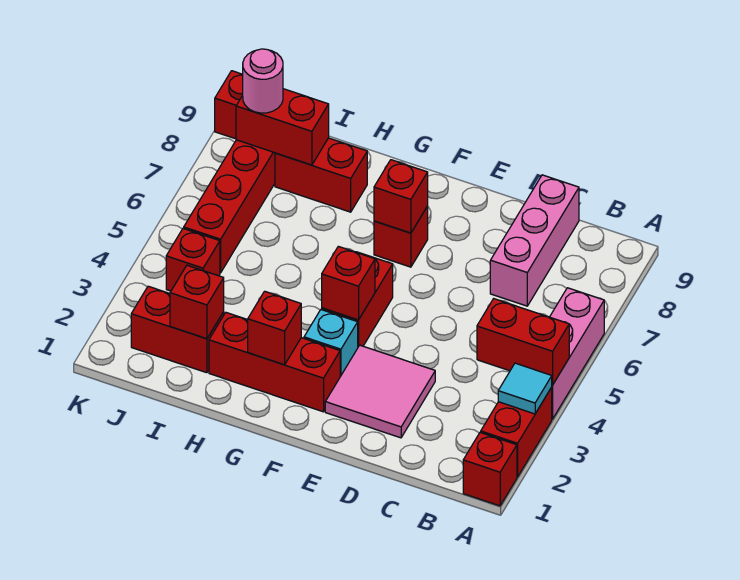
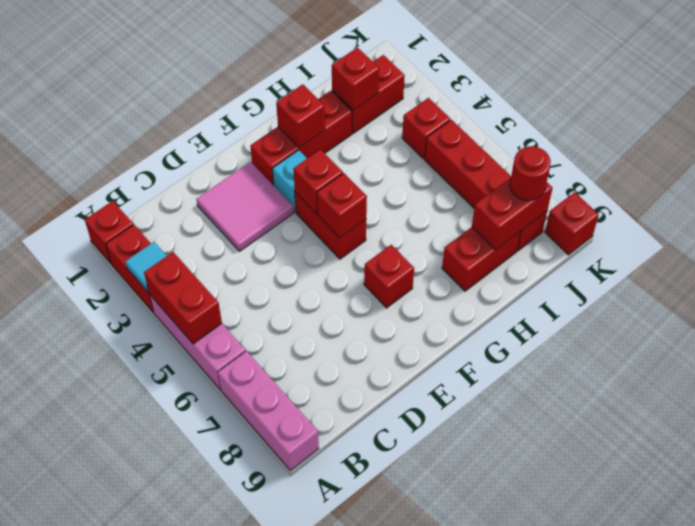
red 1x2 brick [477,299,569,385] -> red 1x2 brick turned to [144,252,222,344]
pink 1x3 brick [490,175,579,306] -> pink 1x3 brick moved to [218,351,319,471]
red 1x1 brick [374,160,428,233] -> red 1x1 brick moved to [317,173,367,238]
pink 1x1 round brick [243,49,283,113] -> red 1x1 round brick [510,146,551,201]

